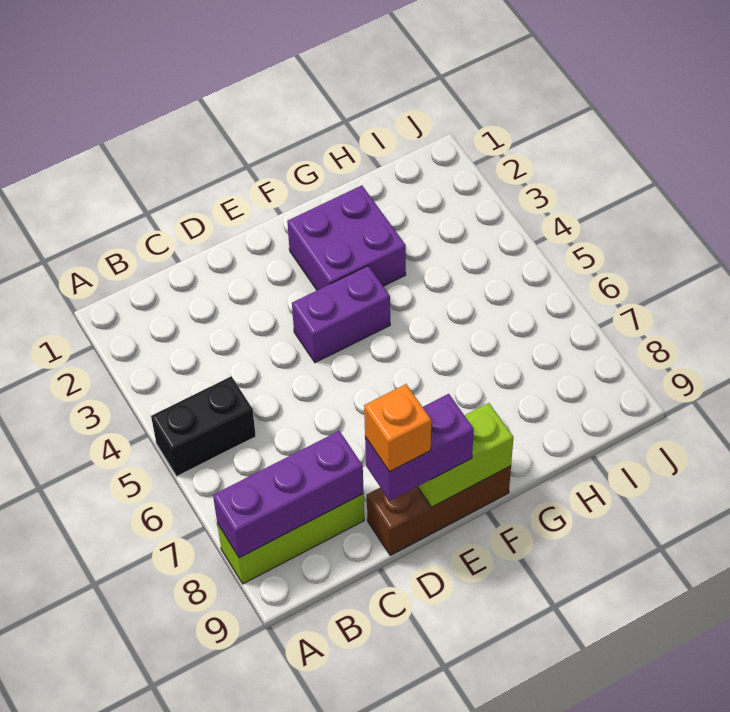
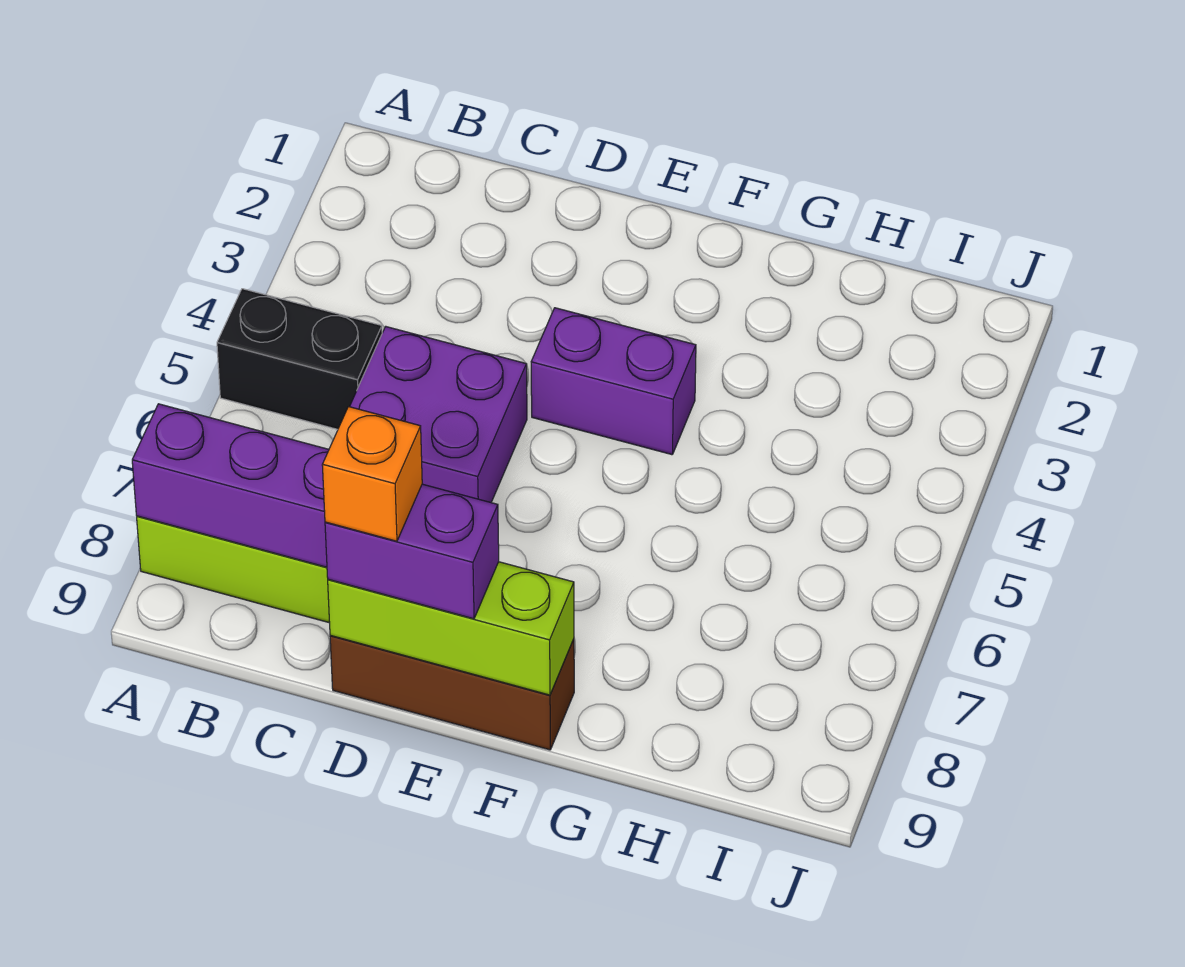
lime 1x2 brick [418,403,514,507] -> lime 1x3 brick [328,562,574,695]
purple 2x2 brick [287,185,406,290] -> purple 2x2 brick moved to [350,327,527,502]

